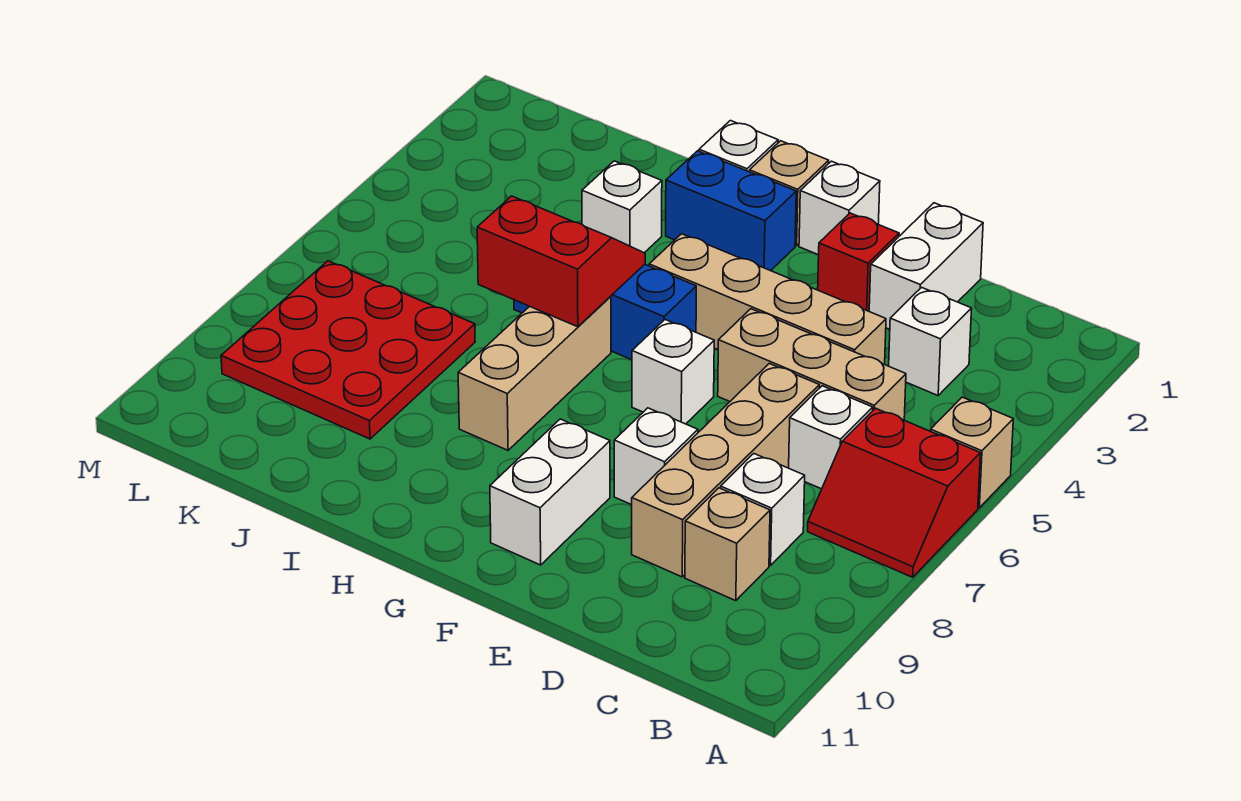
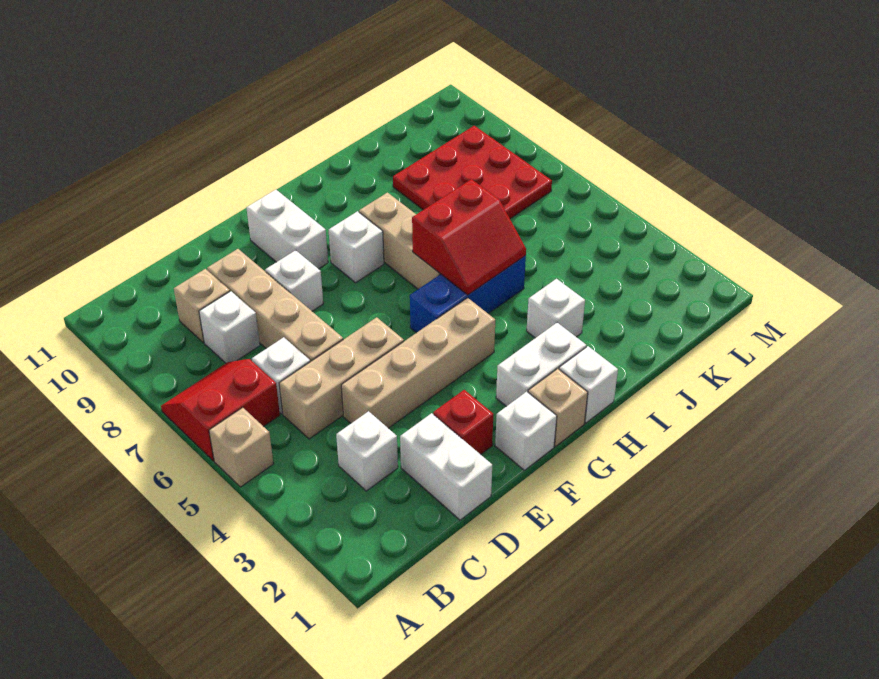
white 1x1 brick [632,320,714,424] -> white 1x1 brick moved to [329,211,384,283]
blue 1x2 brick [666,151,796,271] -> white 1x2 brick [496,323,586,406]

